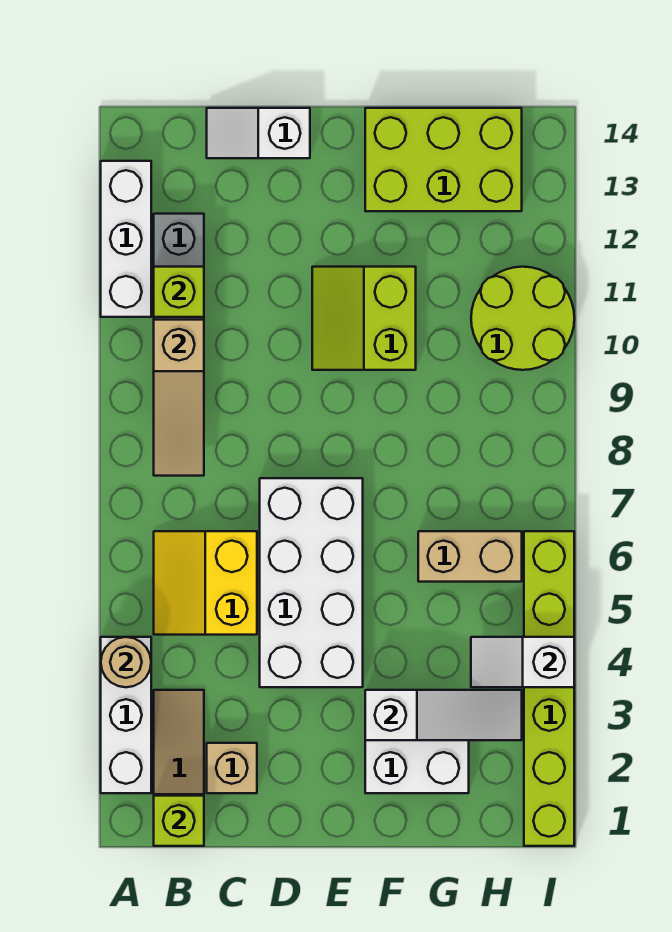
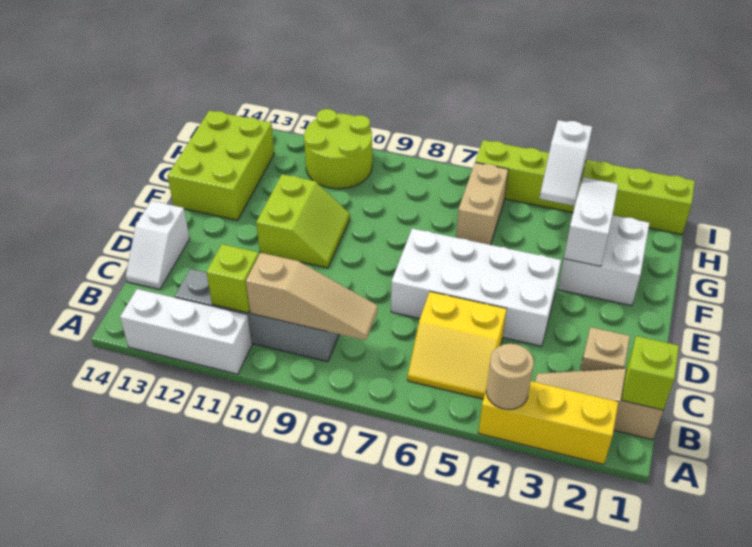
white 1x3 brick [101,637,151,793] -> yellow 1x3 brick [478,381,619,465]
lime 2x2 slope [312,267,416,370] -> lime 2x2 slope turned to [256,174,350,268]

